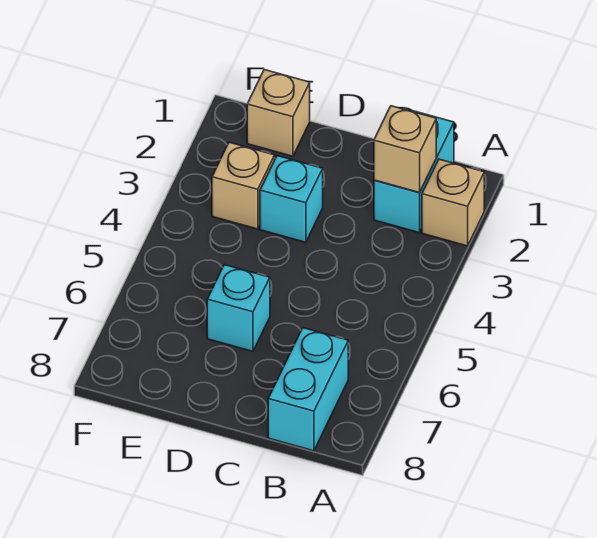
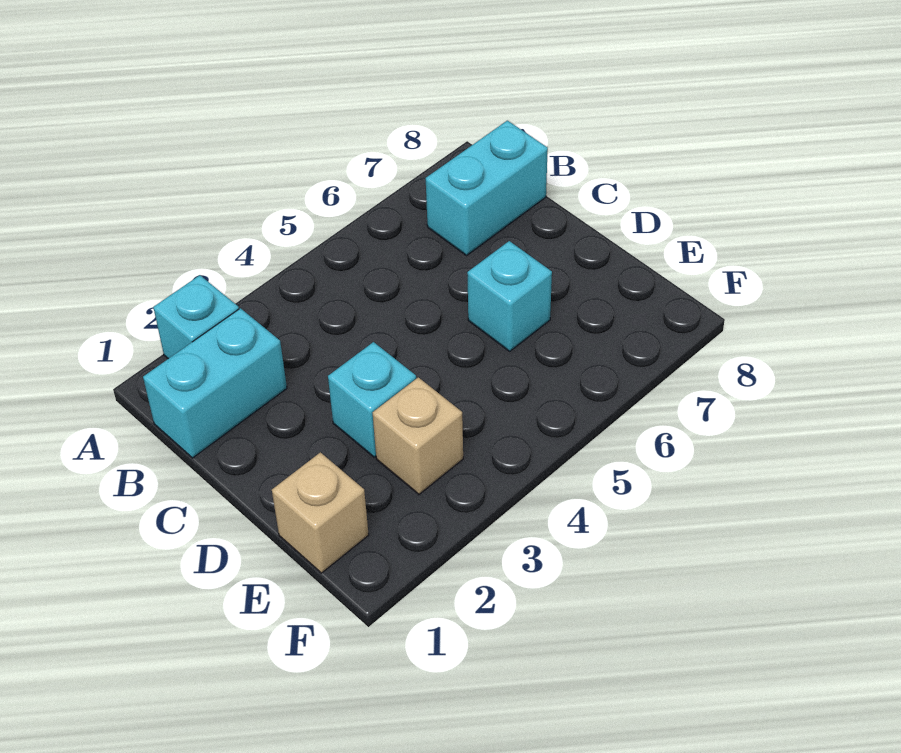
tan 1x1 brick [422,159,484,246] -> cyan 1x1 brick [153,275,239,359]
tan 1x1 brick [374,106,436,193] -> none

